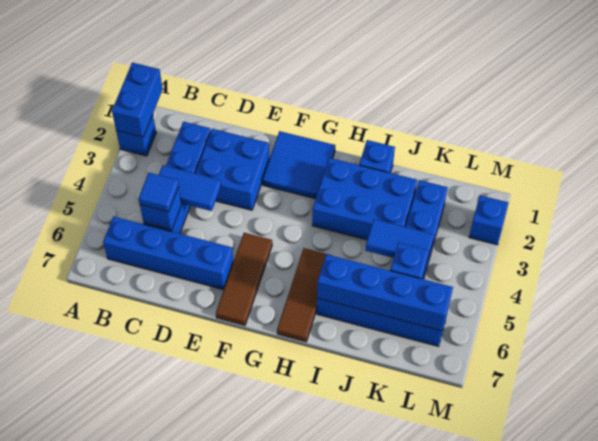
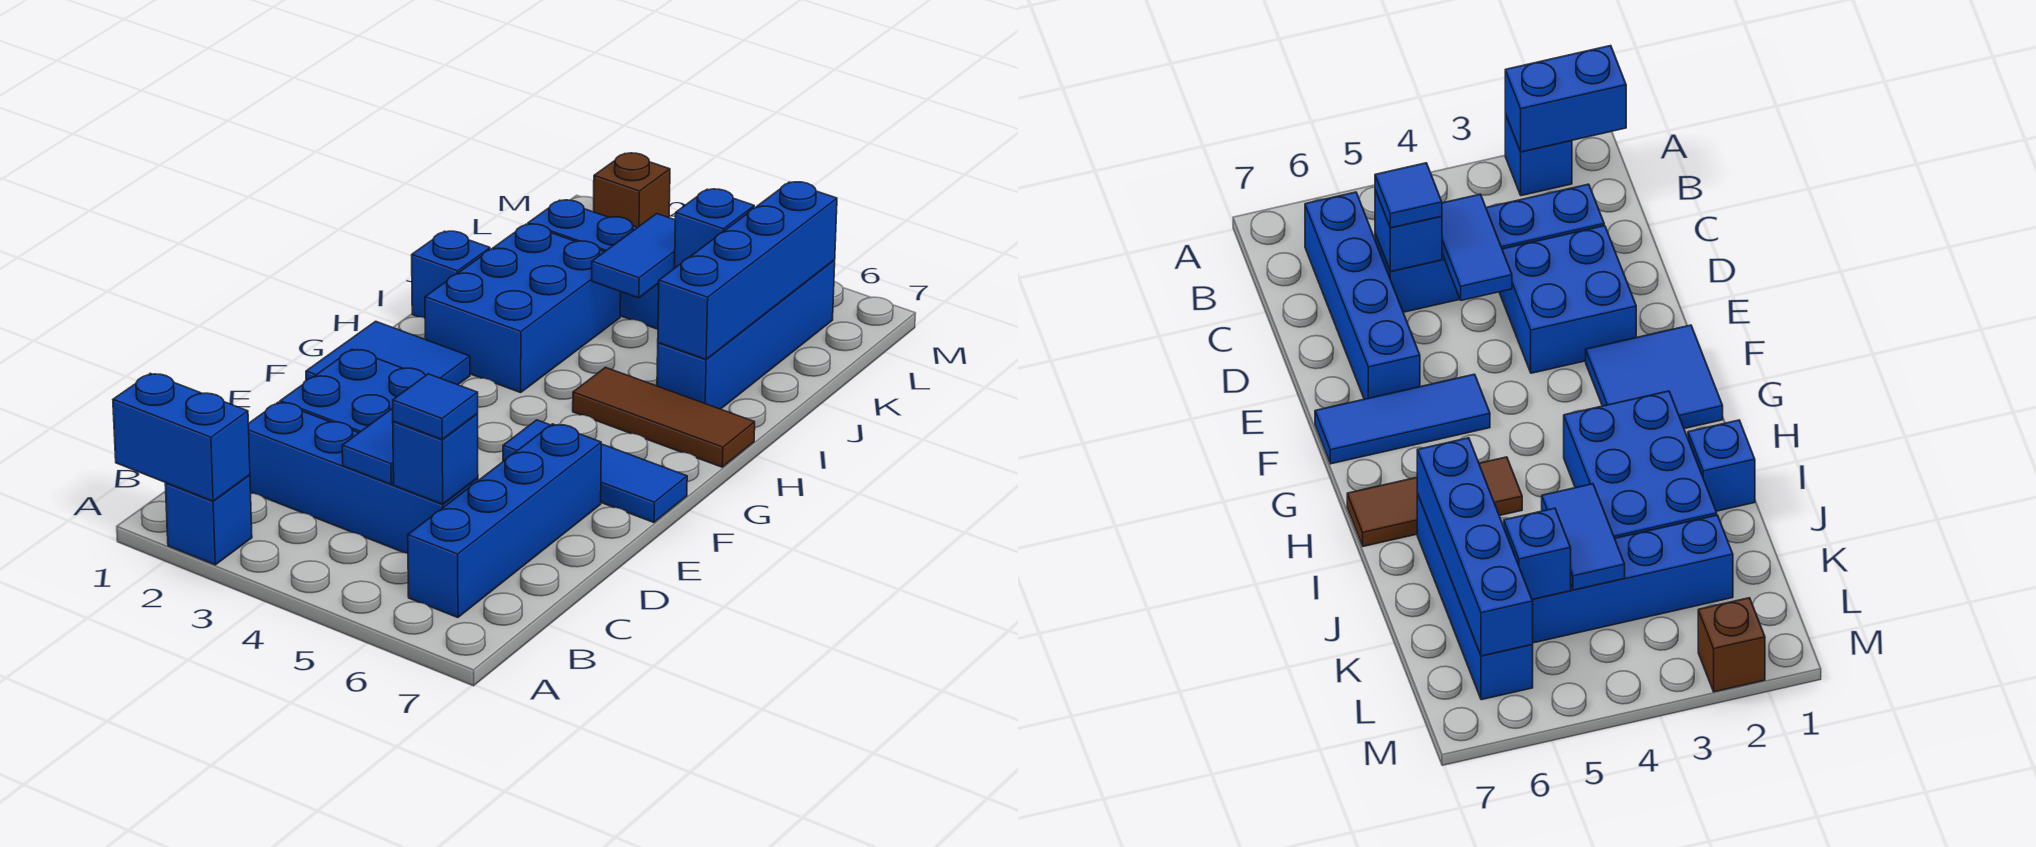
brown 1x3 tile [216,233,272,325] -> blue 1x3 tile [503,420,687,522]
blue 1x1 brick [469,195,509,245] -> brown 1x1 brick [594,153,670,227]

